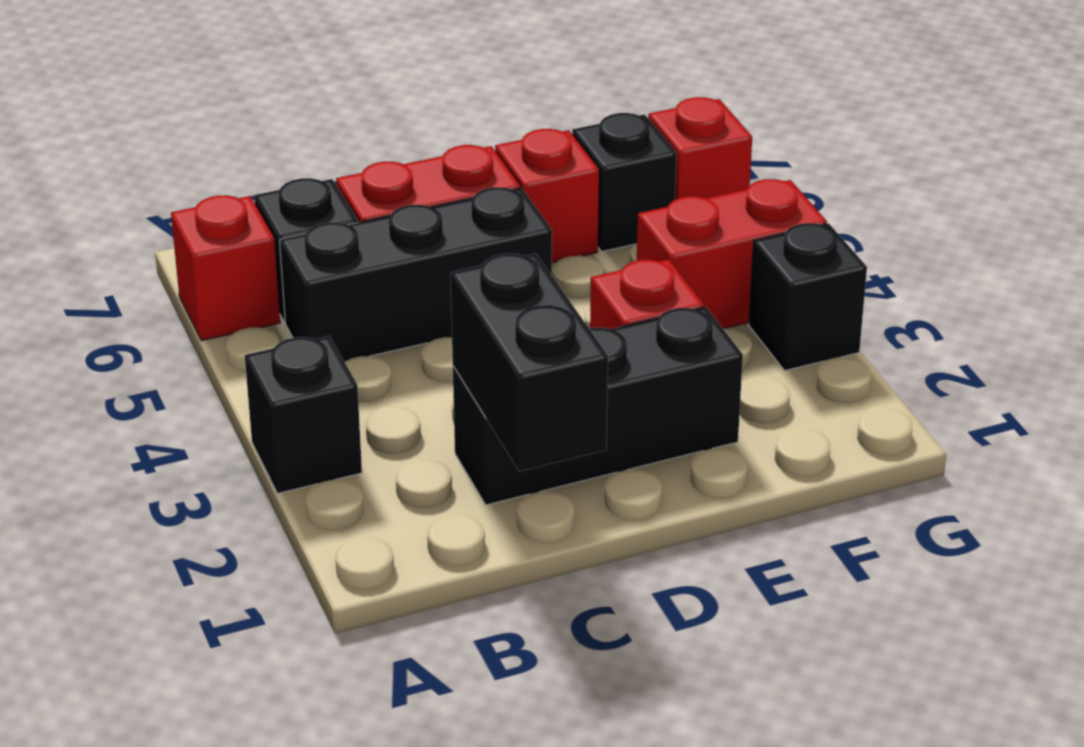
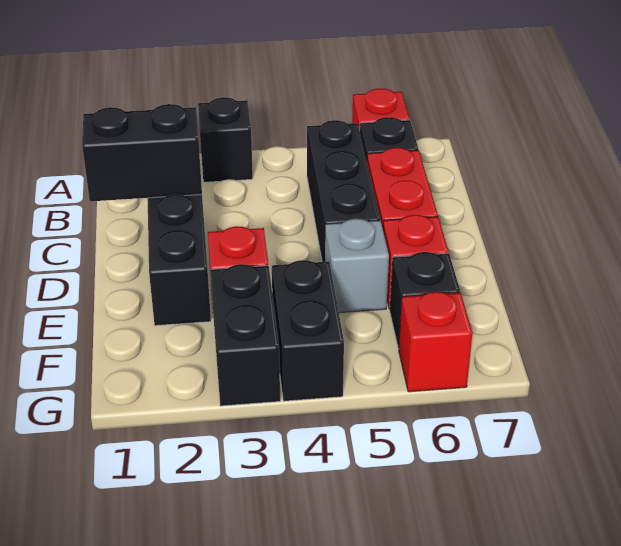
none -> grey 1x1 brick [325,219,389,313]
red 1x2 brick [637,179,827,329] -> black 1x2 brick [272,260,344,401]
black 1x1 brick [749,223,867,371] -> black 1x2 brick [211,264,280,406]

